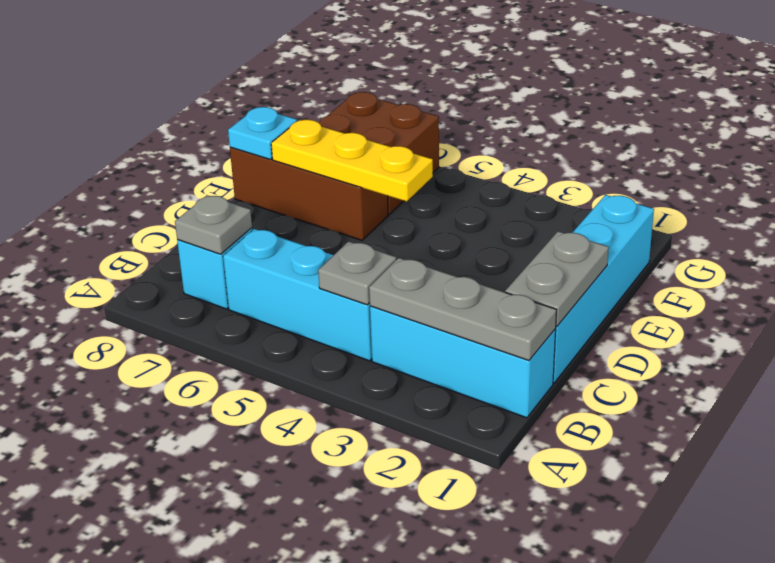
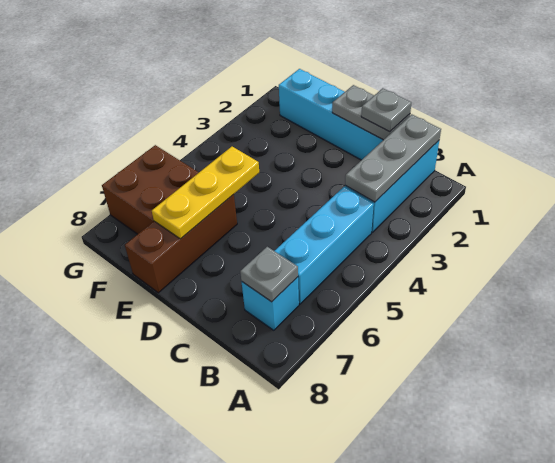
grey 1x1 plate [318,241,396,305] -> grey 1x1 plate moved to [361,88,411,132]
cyan 1x1 plate [228,107,297,159] -> none

